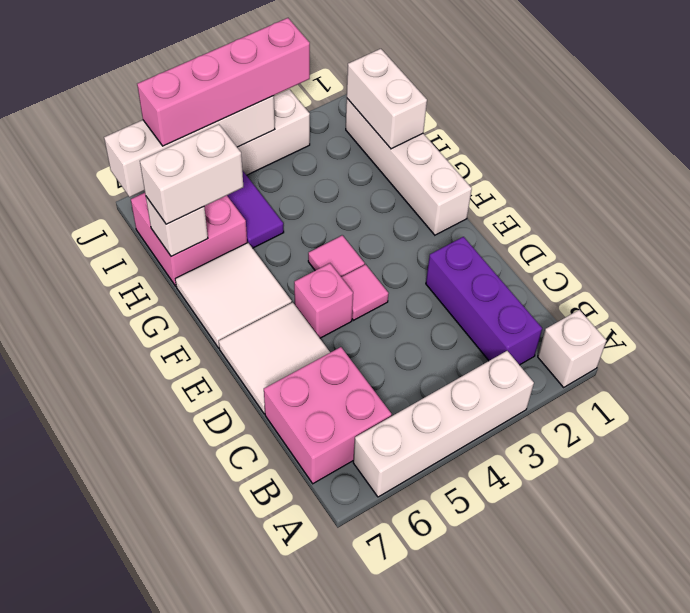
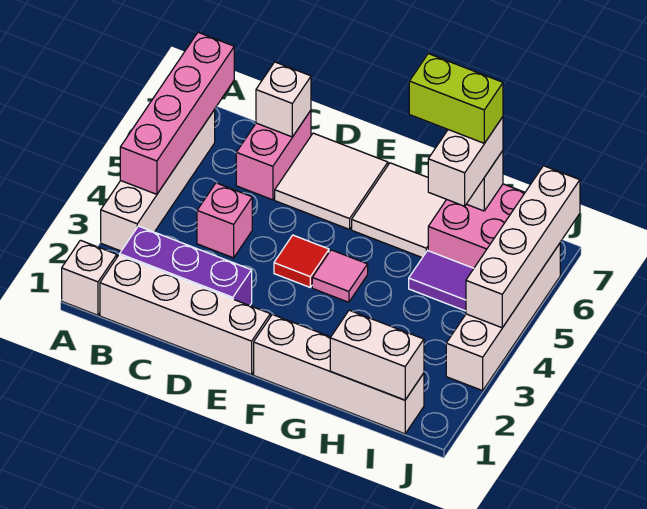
none -> white 1x4 brick [100,255,270,375]
pink 2x2 brick [264,347,392,484] -> pink 1x2 brick [236,111,311,200]
none -> white 1x1 brick [256,62,311,137]
pink 1x1 tile [341,264,389,320] -> red 1x1 tile [274,235,329,287]
pink 1x1 brick [294,263,353,338] -> pink 1x1 brick moved to [197,183,252,258]
none -> lime 1x2 brick [409,54,503,143]
pink 1x4 brick [137,18,310,146] -> pink 1x4 brick moved to [120,32,234,194]

